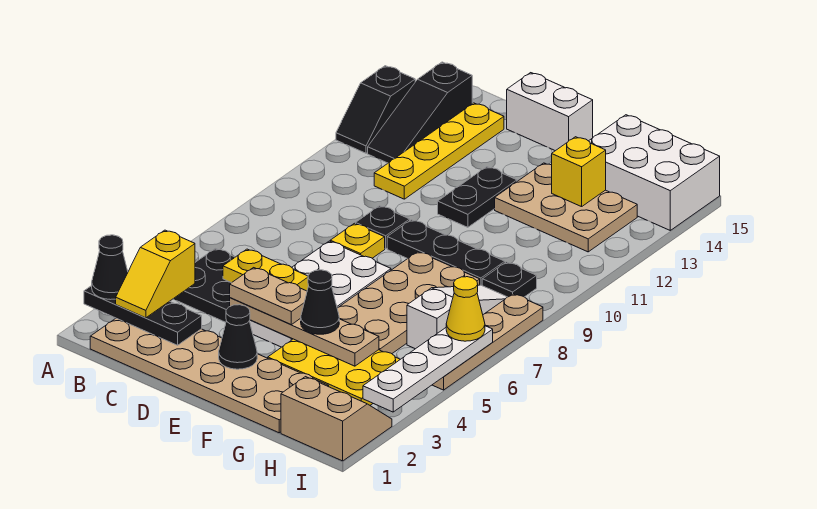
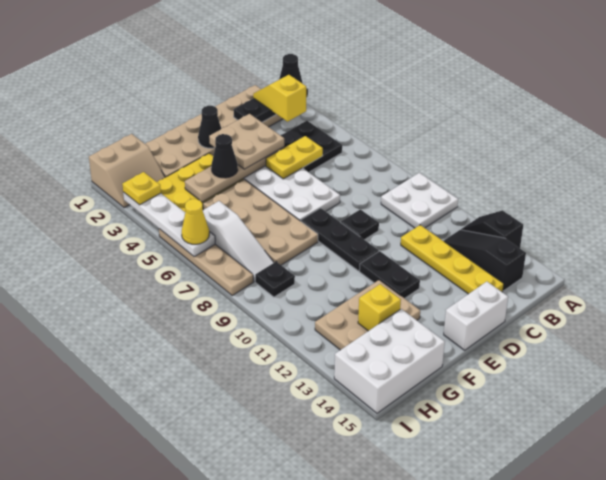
none -> white 2x2 plate [381,173,458,228]
tan 1x2 plate [230,268,307,325] -> tan 2x2 plate [209,114,284,169]
yellow 1x1 plate [330,223,385,258] -> yellow 1x1 plate moved to [122,172,161,205]
black 1x3 plate [387,220,505,285] -> black 1x3 plate turned to [301,208,379,271]

